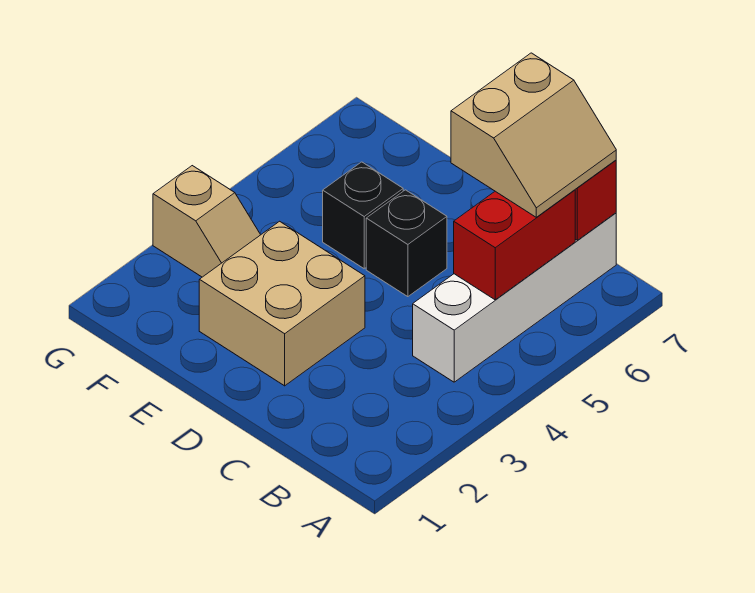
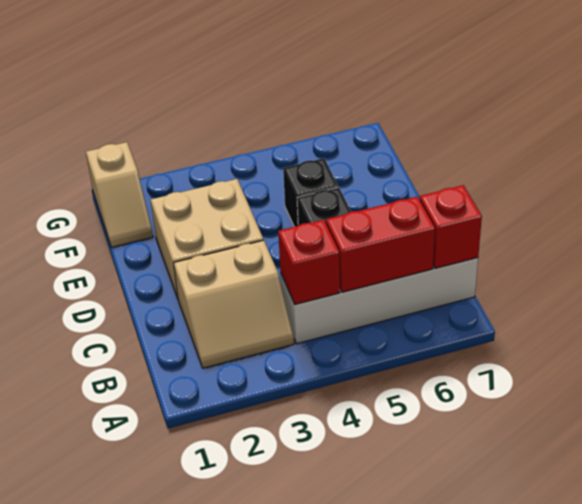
none -> red 1x1 brick [278,220,340,304]
tan 2x2 slope [451,53,616,217] -> tan 2x2 slope moved to [174,240,294,368]
tan 1x2 slope [153,166,260,277] -> tan 1x2 slope moved to [86,142,153,247]

